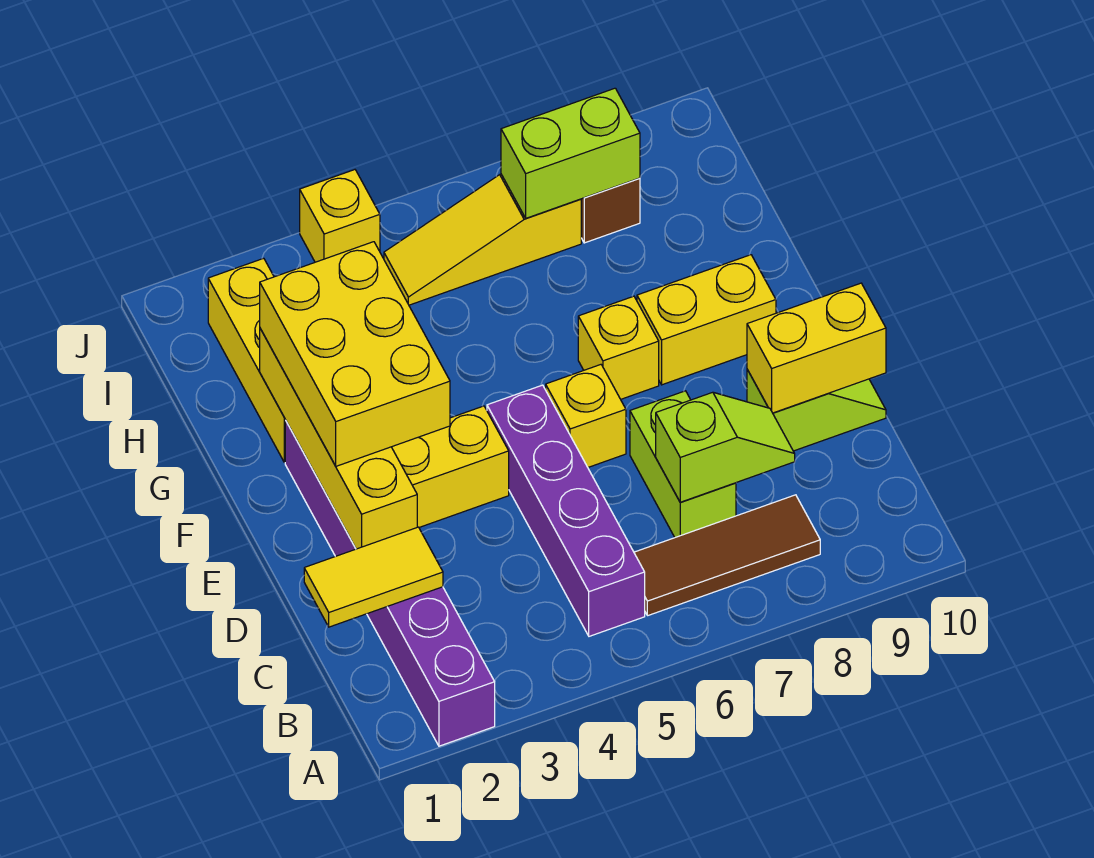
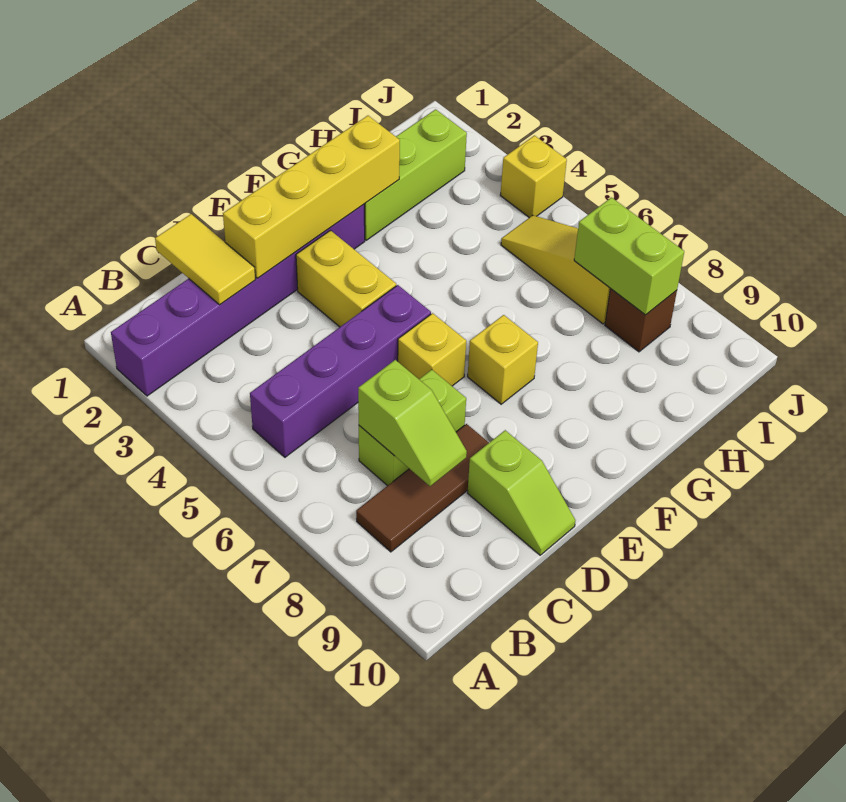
brown 1x3 tile [634,495,820,616] -> brown 1x3 tile turned to [356,424,489,552]
yellow 1x2 brick [747,283,886,413] -> none
yellow 2x3 brick [260,242,450,466] -> none
yellow 1x2 brick [637,255,776,385] -> none
yellow 1x3 brick [208,258,285,462] -> lime 1x3 brick [364,109,467,240]

